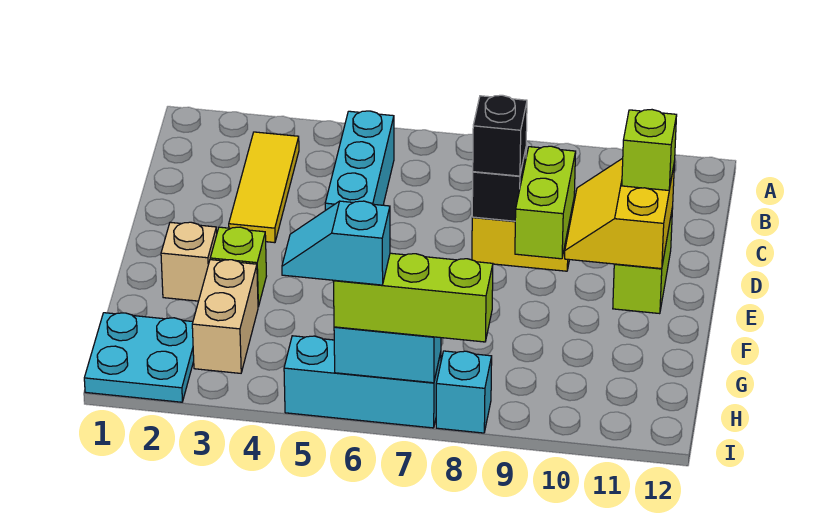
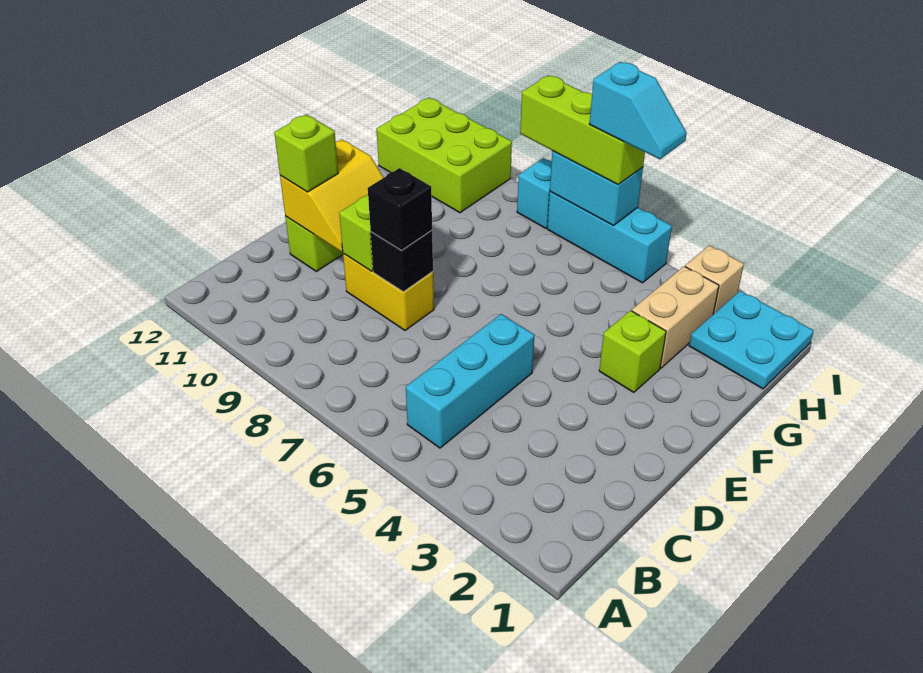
yellow 1x3 tile [229,132,299,243] -> none
tan 1x1 brick [161,222,217,301] -> tan 1x1 brick moved to [685,245,744,314]
none -> lime 2x3 brick [376,98,512,213]

